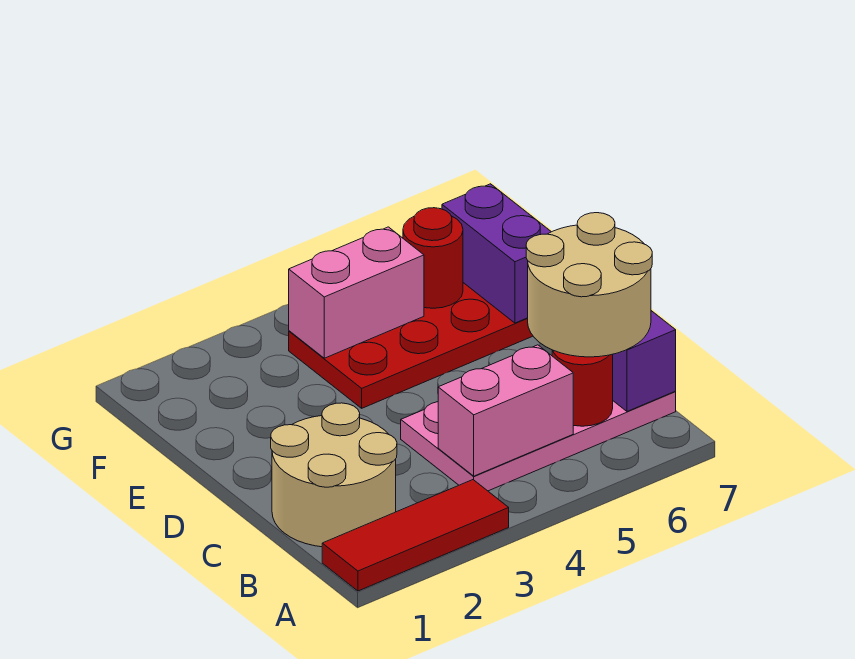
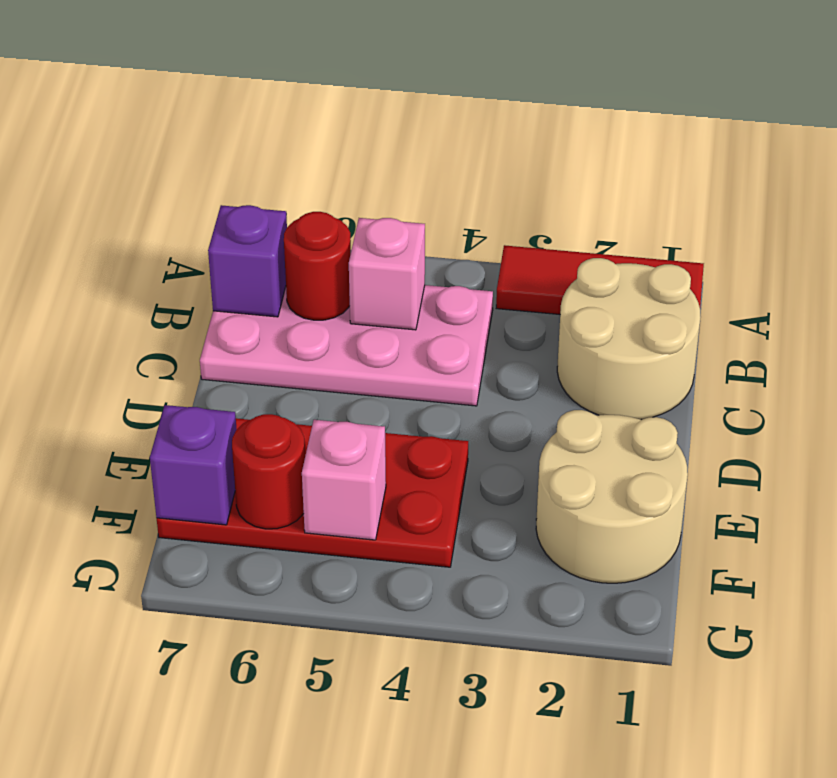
pink 1x2 brick [438,345,573,476] -> pink 1x1 brick [349,218,425,330]
tan 2x2 round brick [526,213,652,357] -> tan 2x2 round brick moved to [536,410,688,583]
purple 1x2 brick [442,184,551,323] -> purple 1x1 brick [150,405,237,525]
pink 1x2 brick [289,227,424,358] -> pink 1x1 brick [302,420,386,540]

